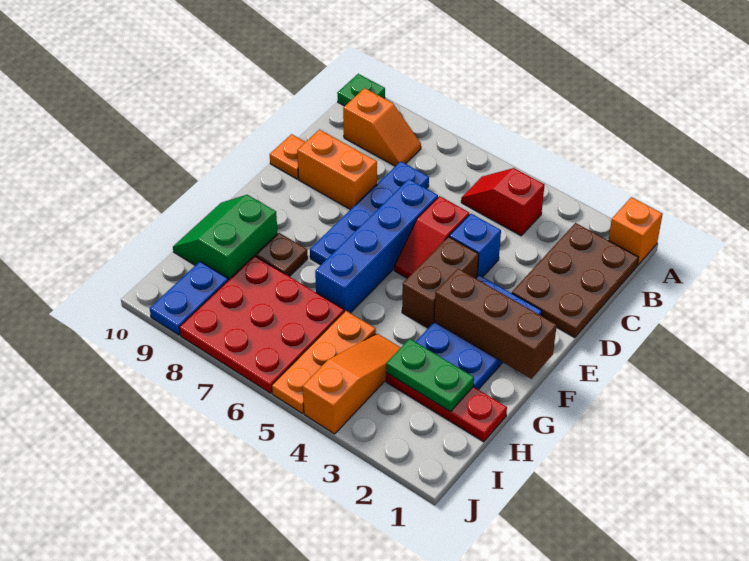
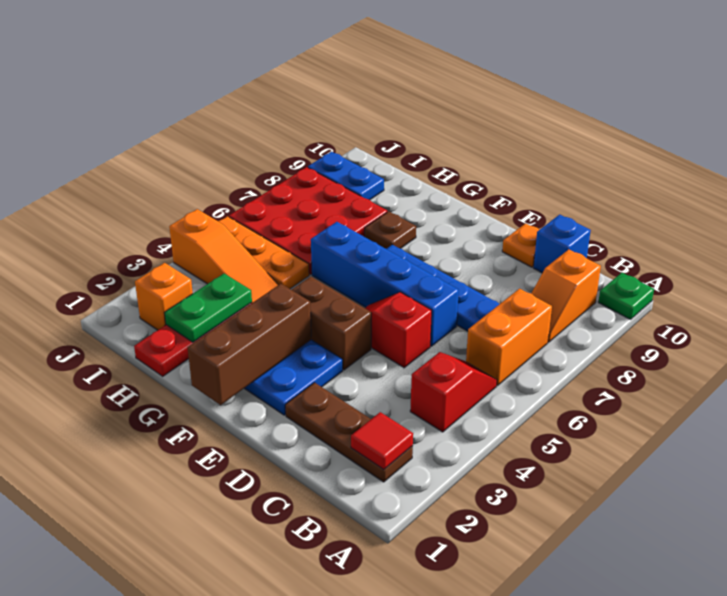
orange 1x1 brick [608,197,663,265] -> orange 1x1 brick moved to [135,263,193,330]
brown 2x3 plate [512,223,639,338] -> brown 1x3 plate [285,383,413,482]
none -> red 1x1 tile [351,412,413,469]
blue 1x1 brick [449,214,501,277] -> blue 1x1 brick moved to [533,215,591,273]
orange 1x2 brick [297,130,377,210] -> orange 1x2 brick moved to [466,289,552,385]
green 2x2 slope [173,195,278,280] -> none

